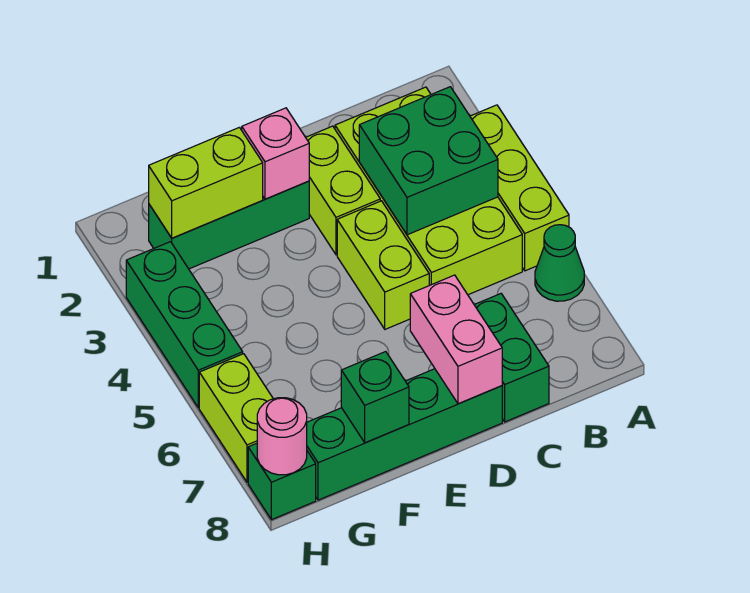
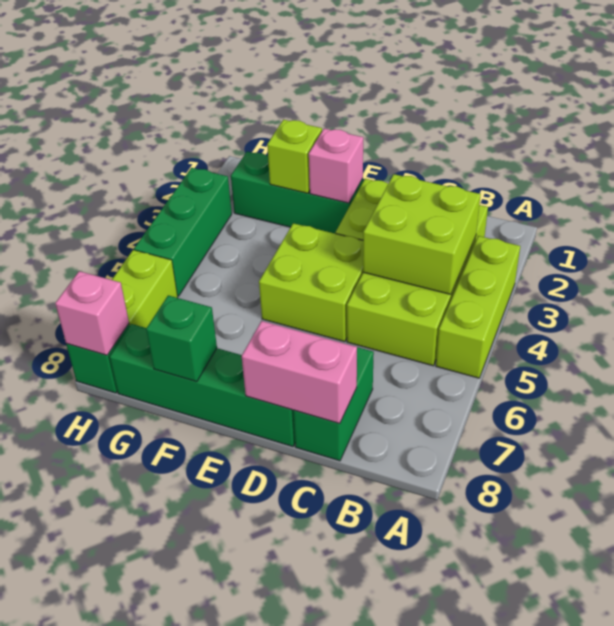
green 1x1 cone [535,225,584,301] -> none
green 2x2 brick [359,87,498,235] -> lime 2x2 brick [363,174,481,294]
lime 1x2 brick [337,201,429,329] -> lime 2x2 brick [259,223,363,342]
pink 1x2 brick [410,275,502,404] -> pink 1x2 brick turned to [242,321,357,424]
lime 1x2 brick [149,127,263,238] -> lime 1x1 brick [267,120,322,193]
pink 1x1 round brick [257,398,307,475] -> pink 1x1 brick [55,271,129,355]

